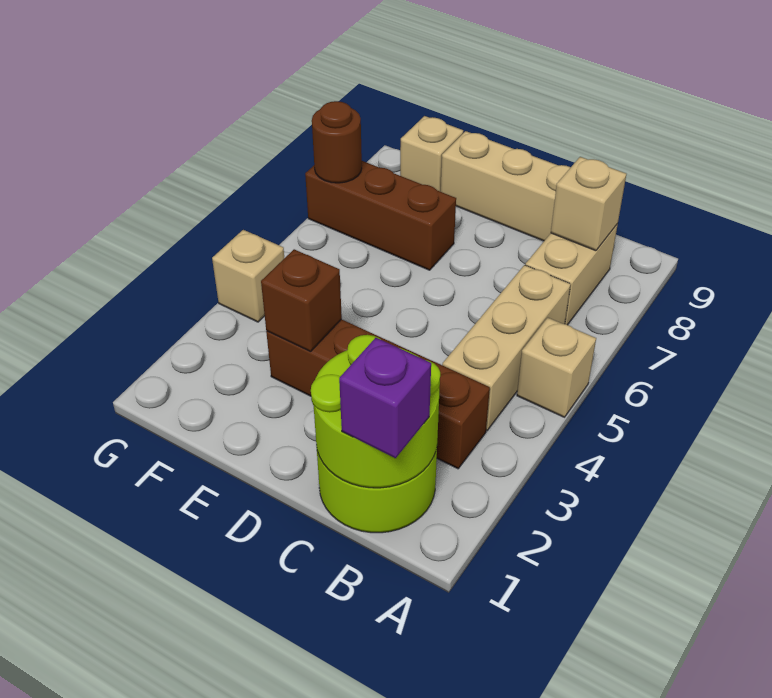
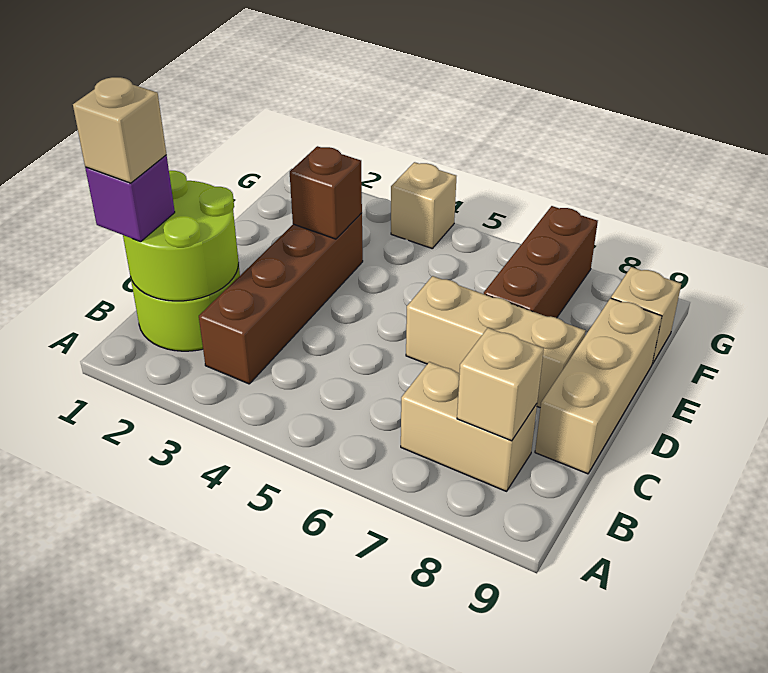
tan 1x1 brick [517,318,596,417] -> tan 1x1 brick moved to [73,77,166,183]
tan 1x3 brick [442,265,571,431] -> tan 1x3 brick moved to [406,276,585,408]
brown 1x1 round brick [312,101,362,183] -> none

